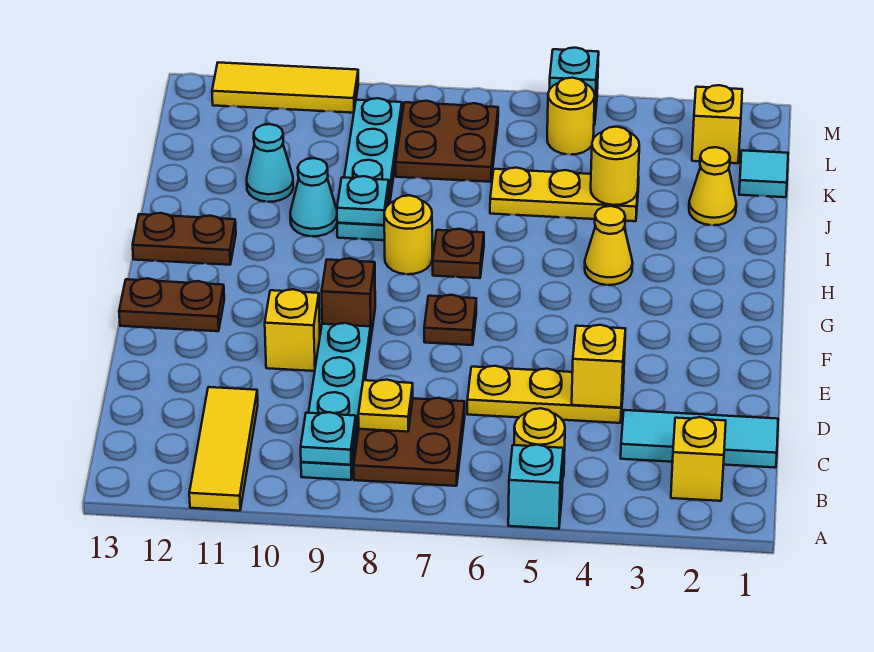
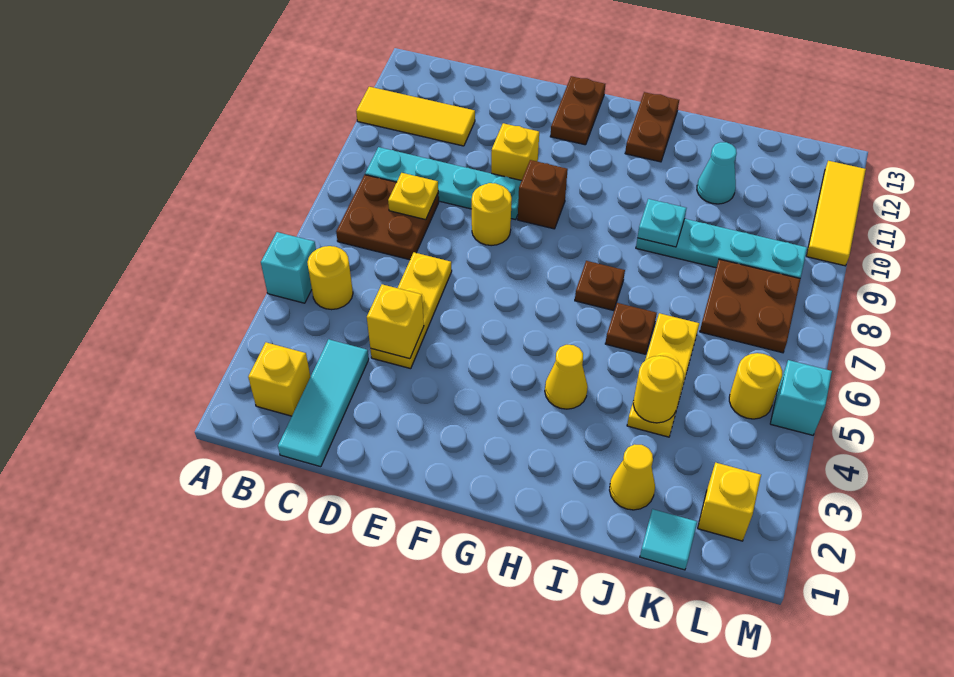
cyan 1x1 plate [301,412,356,465] -> none
brown 1x1 plate [424,295,476,345] -> brown 1x1 plate moved to [605,303,657,354]
yellow 1x1 round brick [384,195,432,274] -> yellow 1x1 round brick moved to [472,183,512,246]
cyan 1x1 cone [290,158,337,236] -> none

